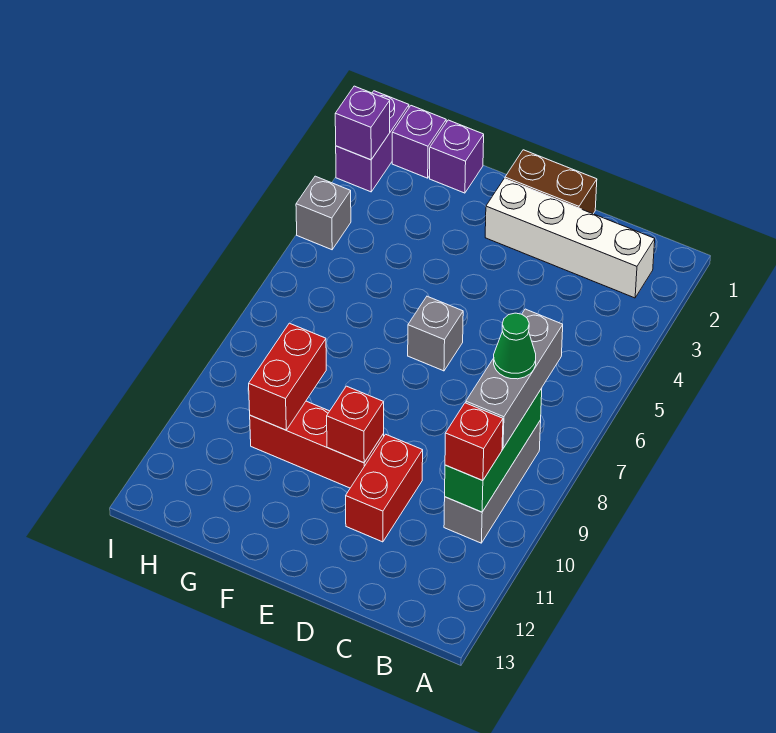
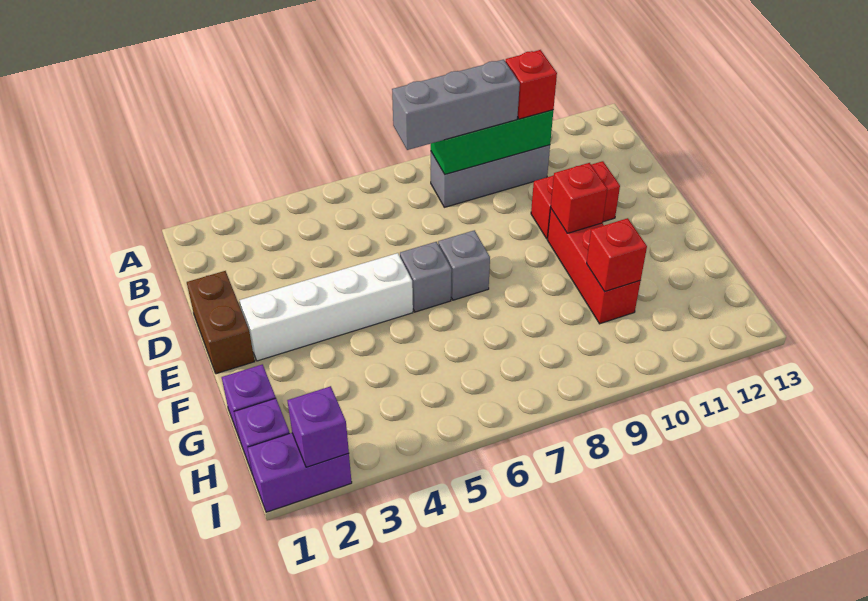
white 1x4 brick [485,179,655,298] -> white 1x4 brick turned to [239,253,413,361]
green 1x1 cone [494,313,536,379] -> none
red 1x2 brick [249,323,326,430] -> red 1x1 brick [587,218,647,291]
grey 1x1 brick [296,176,351,250] -> grey 1x1 brick moved to [438,230,490,300]

